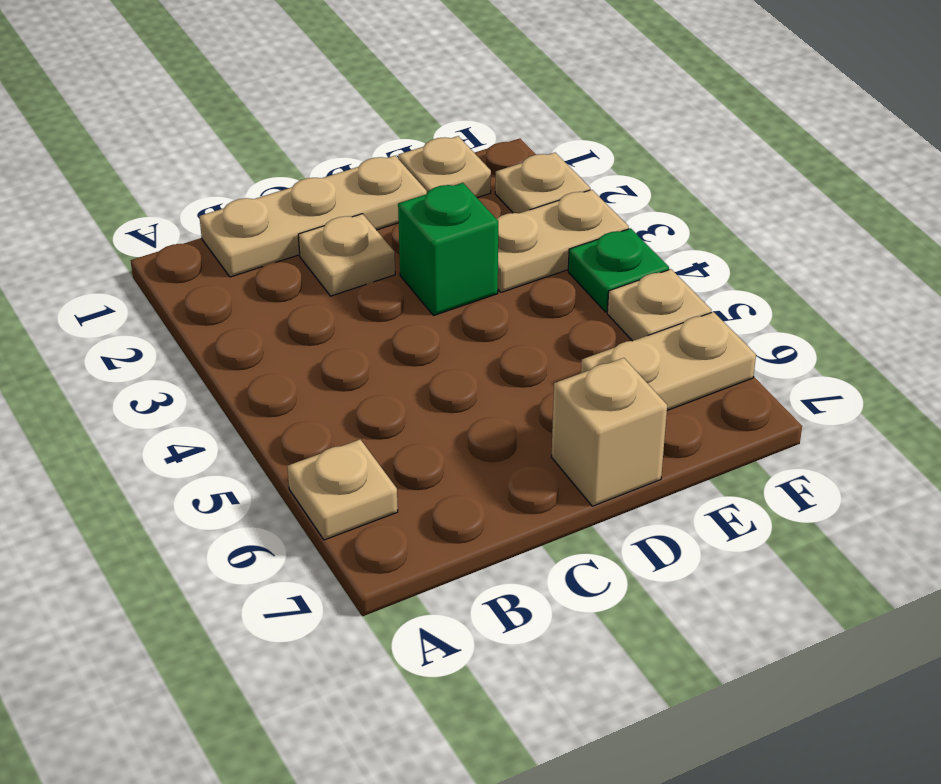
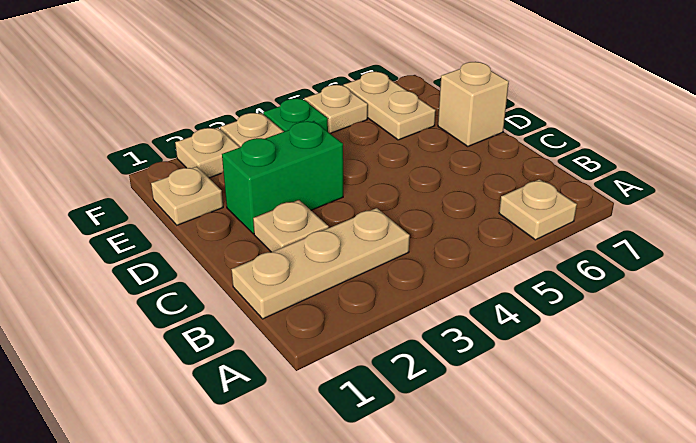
tan 1x3 plate [199,156,427,277] -> tan 1x3 plate turned to [231,208,410,319]
green 1x1 brick [398,183,498,316] -> green 1x2 brick [222,121,343,234]

